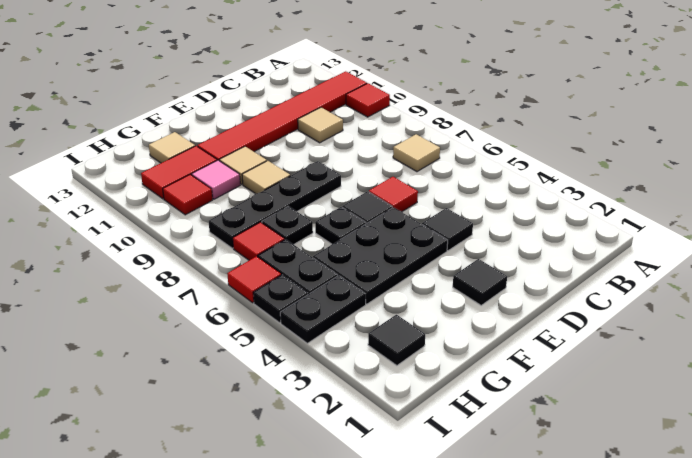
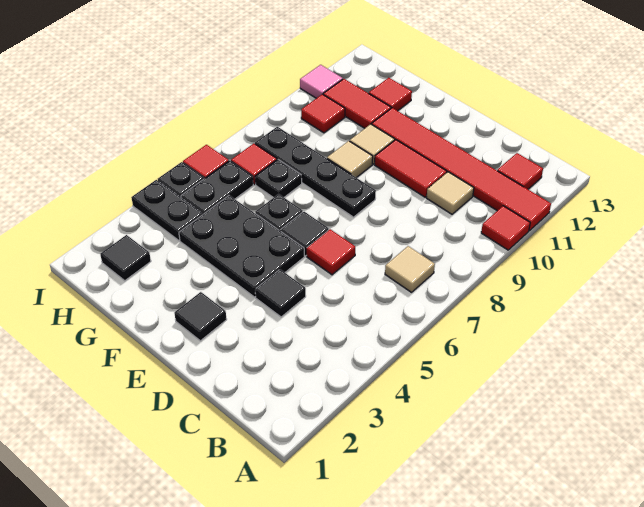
none -> red 1x1 tile [497,153,543,189]
none -> red 1x2 tile [375,140,447,197]
pink 1x1 tile [192,160,240,199] -> pink 1x1 tile moved to [300,65,343,98]
tan 1x1 tile [149,132,195,163] -> red 1x1 tile [369,78,412,111]

